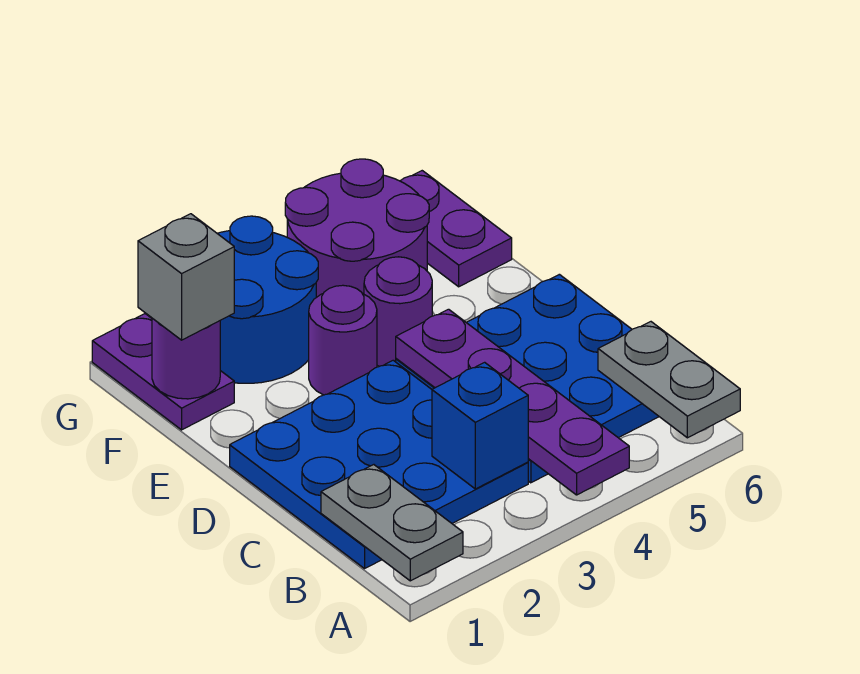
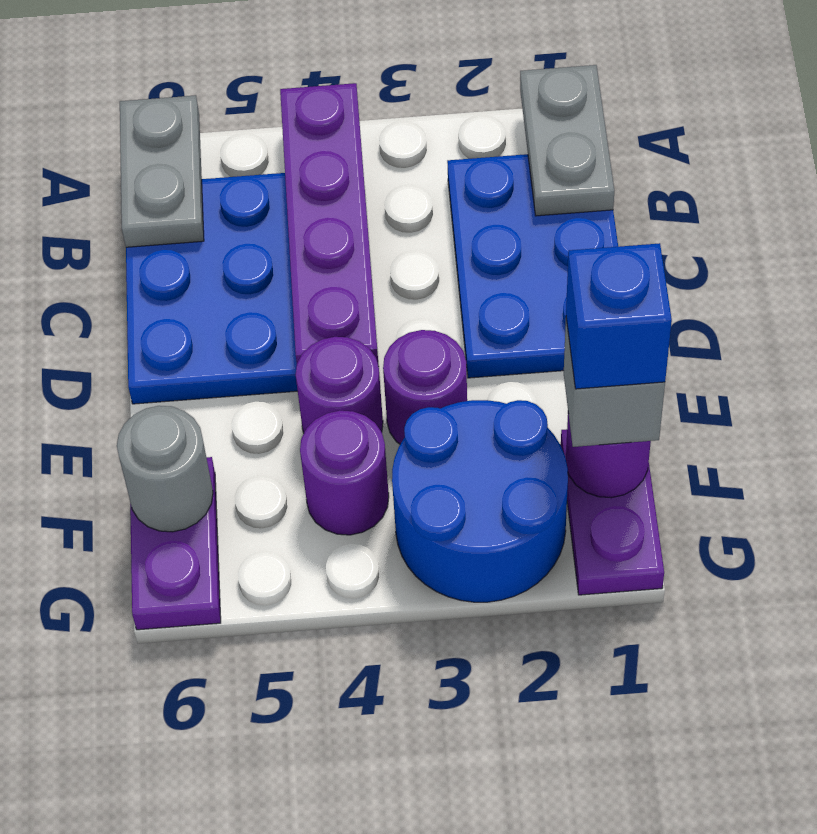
blue 3x3 plate [230,360,528,569] -> blue 2x3 plate [447,154,618,378]
blue 1x1 brick [432,362,528,489] -> blue 1x1 brick moved to [566,243,672,389]
purple 2x2 round brick [285,159,429,297] -> purple 1x1 round brick [300,411,389,535]
none -> grey 1x1 round brick [117,406,213,532]

